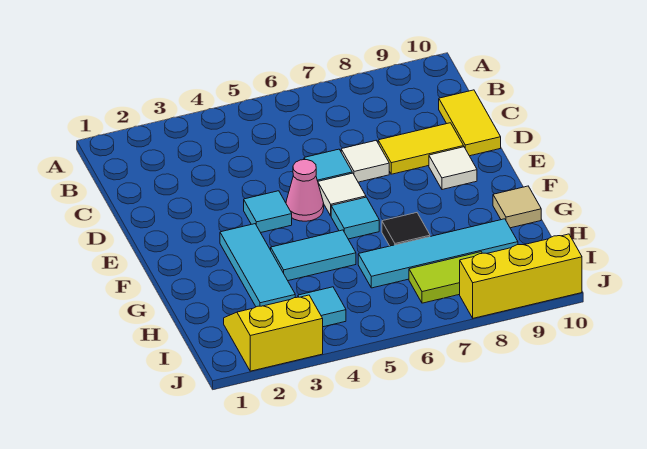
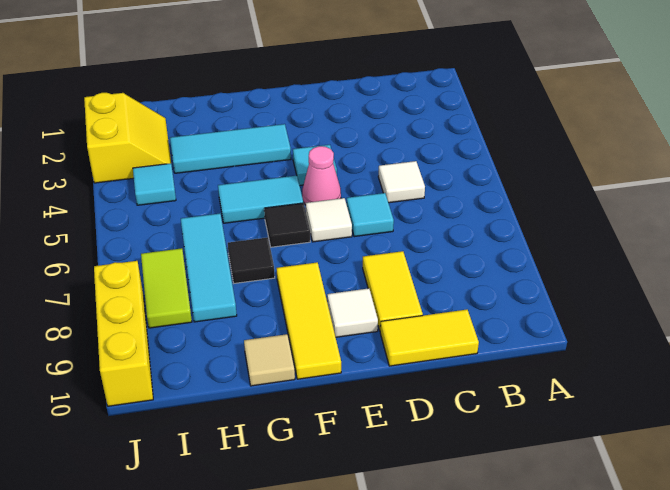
white 1x1 tile [341,141,389,182] -> white 1x1 tile moved to [378,161,425,203]
cyan 1x1 tile [331,197,379,239] -> black 1x1 tile [264,203,310,247]
none -> yellow 1x3 tile [277,262,341,379]
cyan 1x2 tile [271,230,356,281] -> cyan 1x2 tile turned to [218,176,303,223]
cyan 1x4 tile [358,219,518,288] -> cyan 1x3 tile [181,214,237,322]

